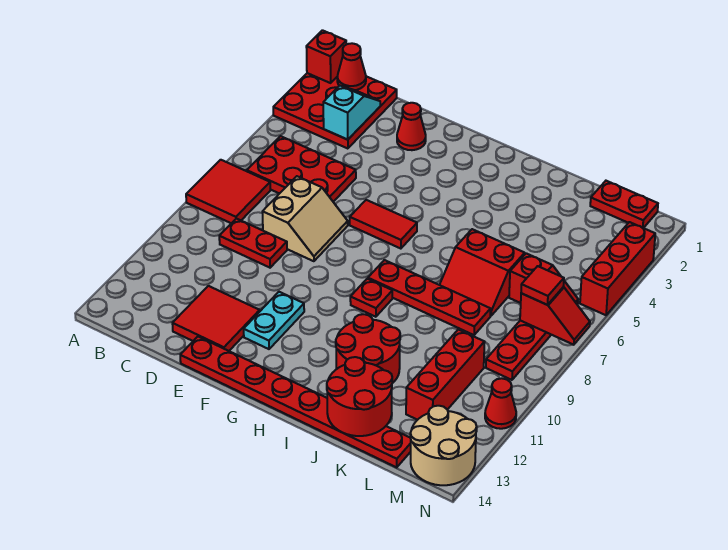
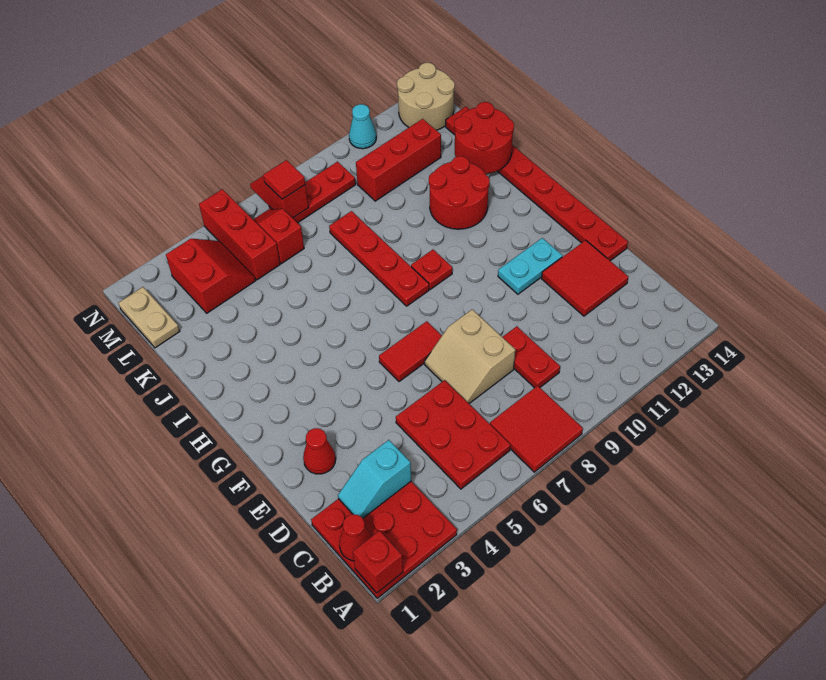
tan 2x2 slope [262,176,348,261] -> tan 2x2 slope turned to [425,309,515,404]
red 1x2 tile [350,200,417,249] -> red 1x2 tile turned to [379,321,442,382]
red 2x2 slope [440,229,525,316] -> red 2x2 slope moved to [166,239,256,313]
red 1x2 plate [590,181,658,228] -> tan 1x2 plate [119,287,180,348]
red 1x3 brick [580,222,655,315] -> red 1x3 brick turned to [199,189,280,280]
red 1x1 cone [485,378,516,429] -> cyan 1x1 cone [349,104,376,149]

